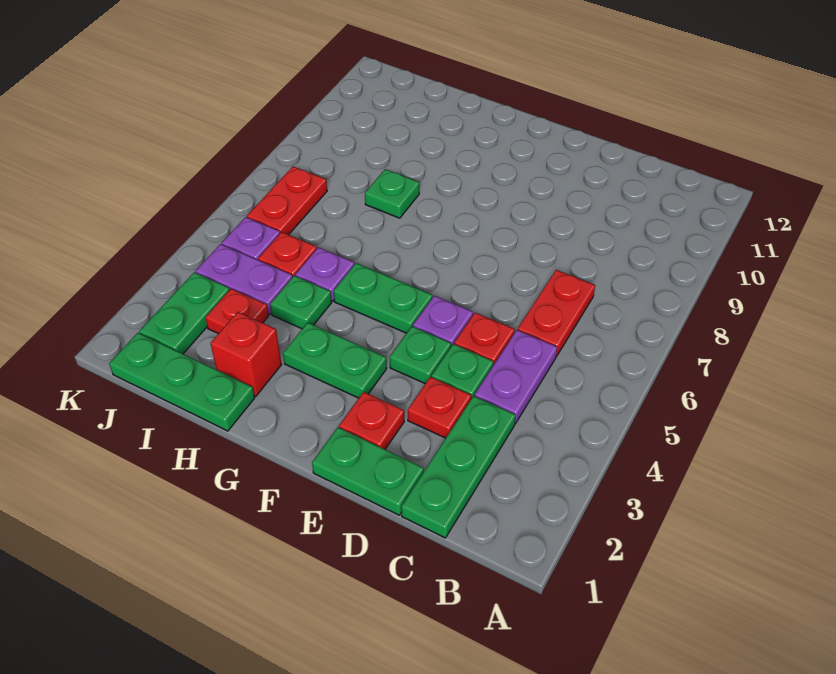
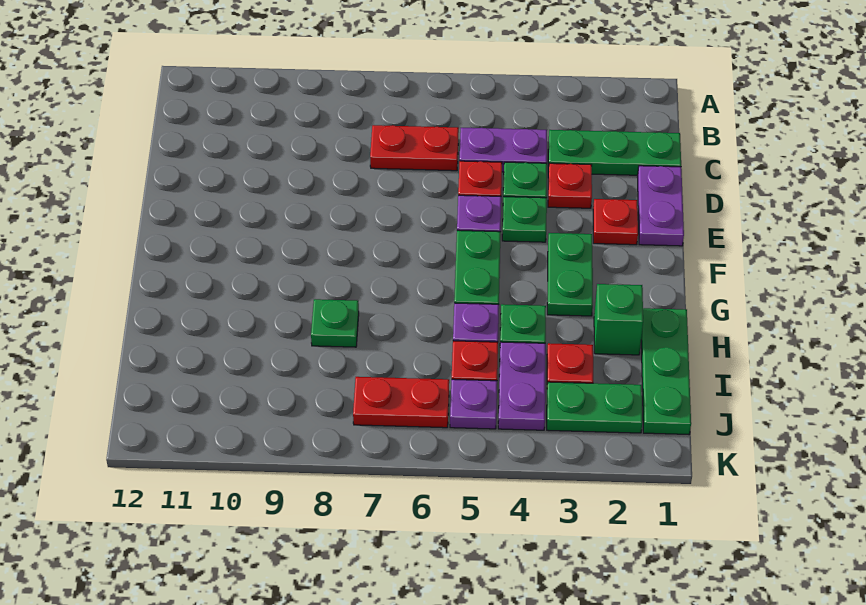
green 1x2 plate [312,427,424,515] -> purple 1x2 plate [638,166,684,246]
red 1x1 brick [210,312,281,396] -> green 1x1 brick [594,284,643,355]

